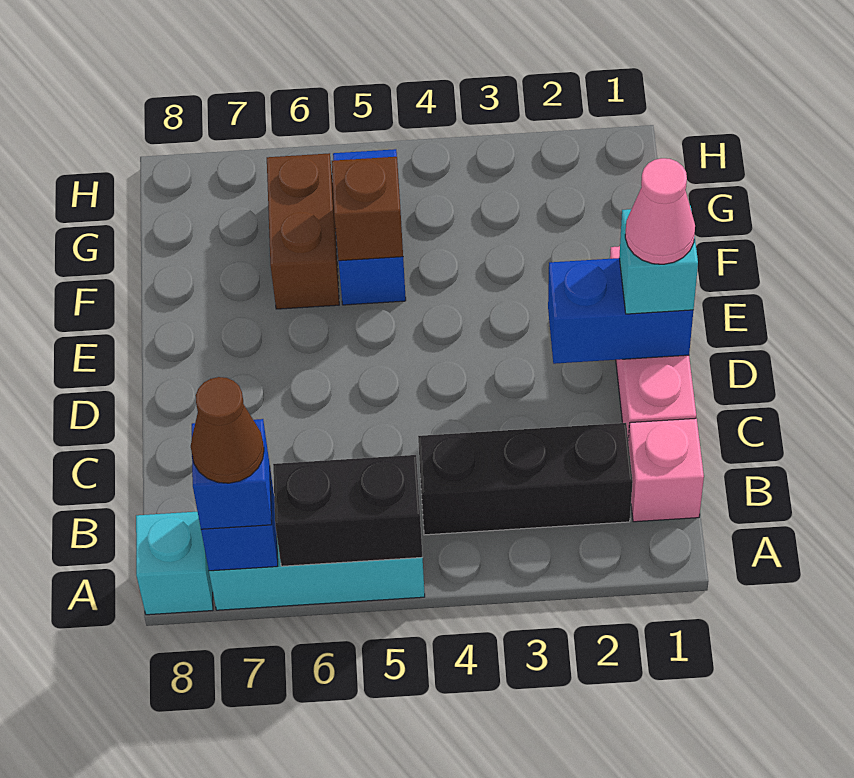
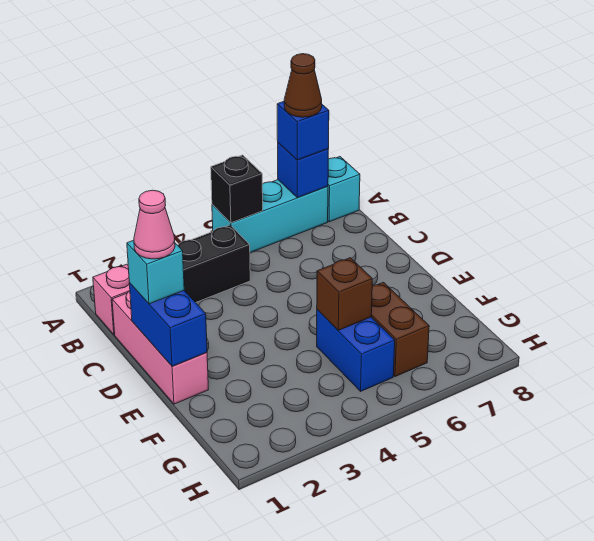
black 1x2 brick [273,455,422,566] -> black 1x1 brick [211,155,263,223]
blue 1x2 brick [548,258,693,364] -> blue 1x2 brick turned to [129,283,207,366]

